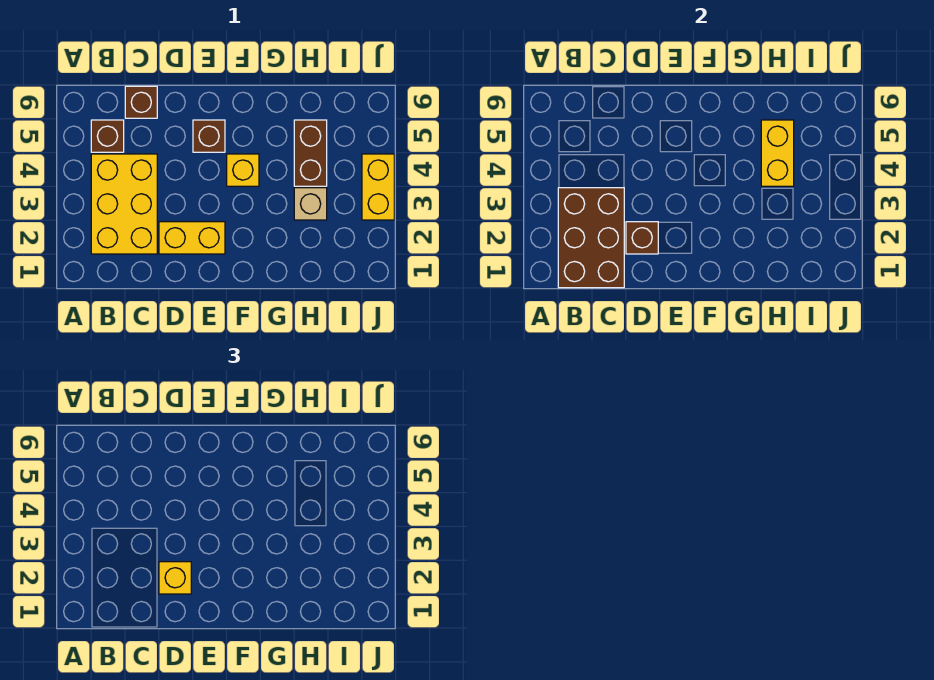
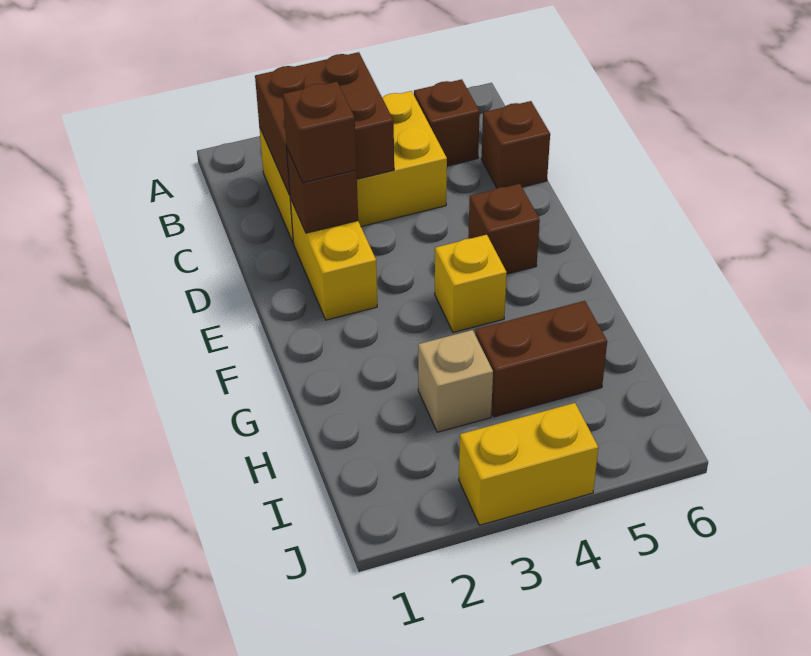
brown 2x3 brick [558,188,624,288] -> brown 2x2 brick [255,52,394,195]
yellow 1x1 brick [159,562,191,594] -> brown 1x1 brick [283,82,356,183]
yellow 1x2 brick [761,120,794,186] -> none

